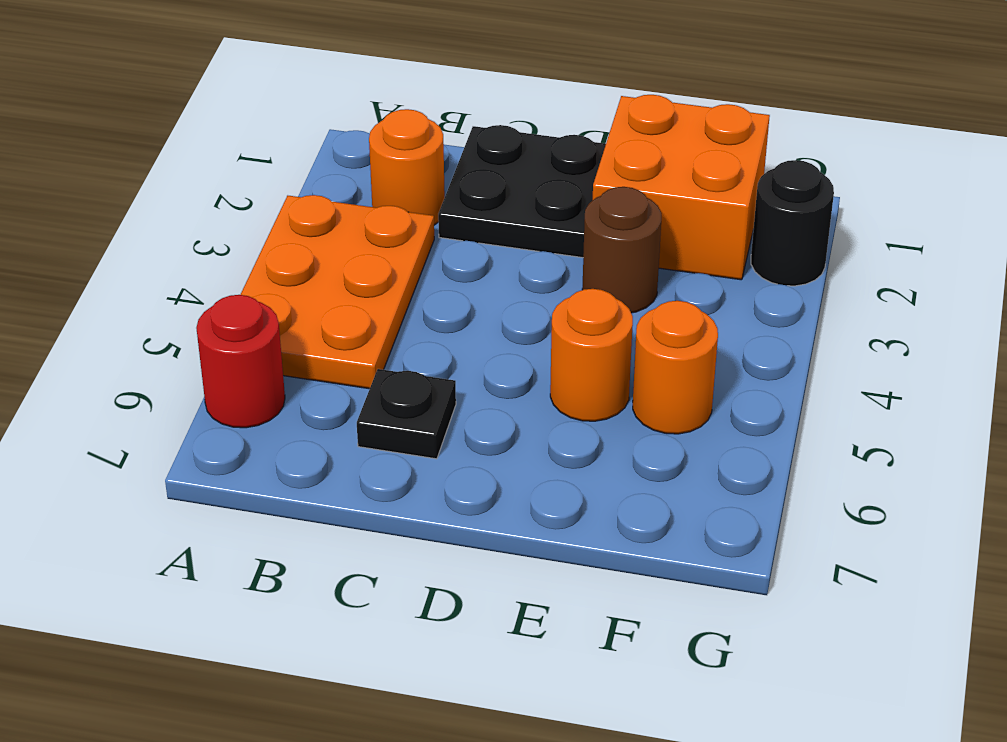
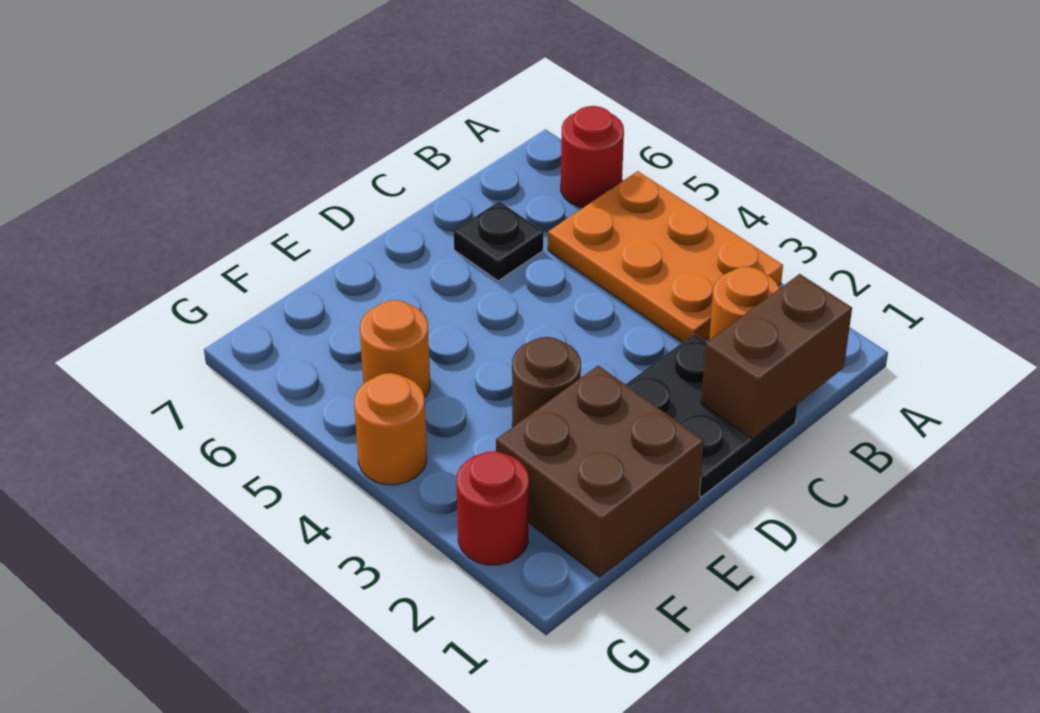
none -> brown 1x2 brick [701,274,852,439]
orange 2x2 brick [593,95,770,280] -> brown 2x2 brick [496,365,704,577]
orange 1x1 round brick [550,289,633,421] -> orange 1x1 round brick moved to [354,373,427,485]
black 1x1 round brick [751,160,834,286] -> red 1x1 round brick [457,451,529,565]

